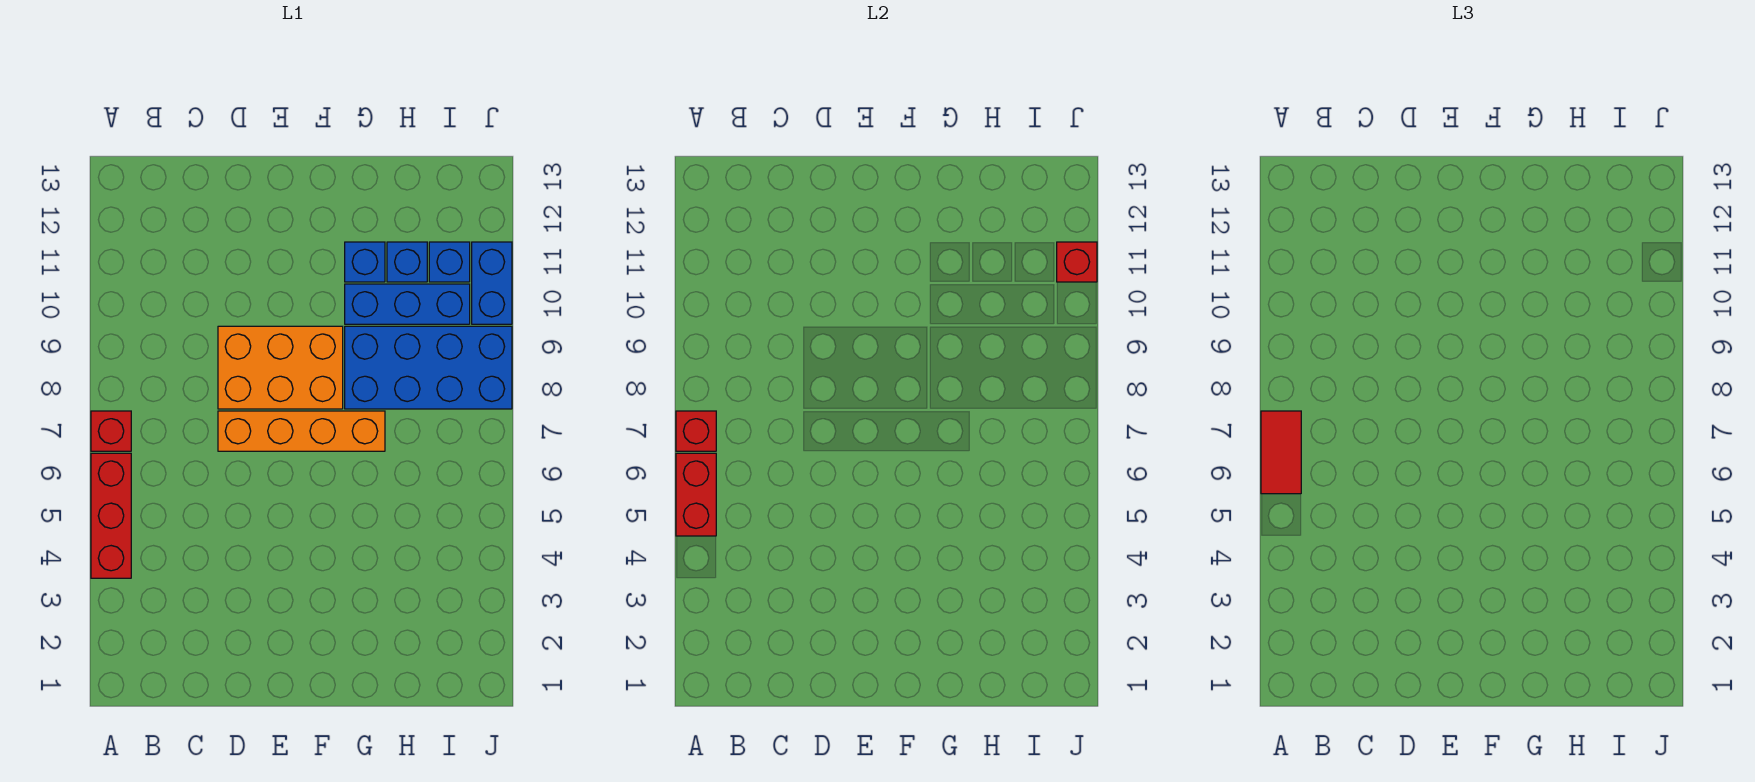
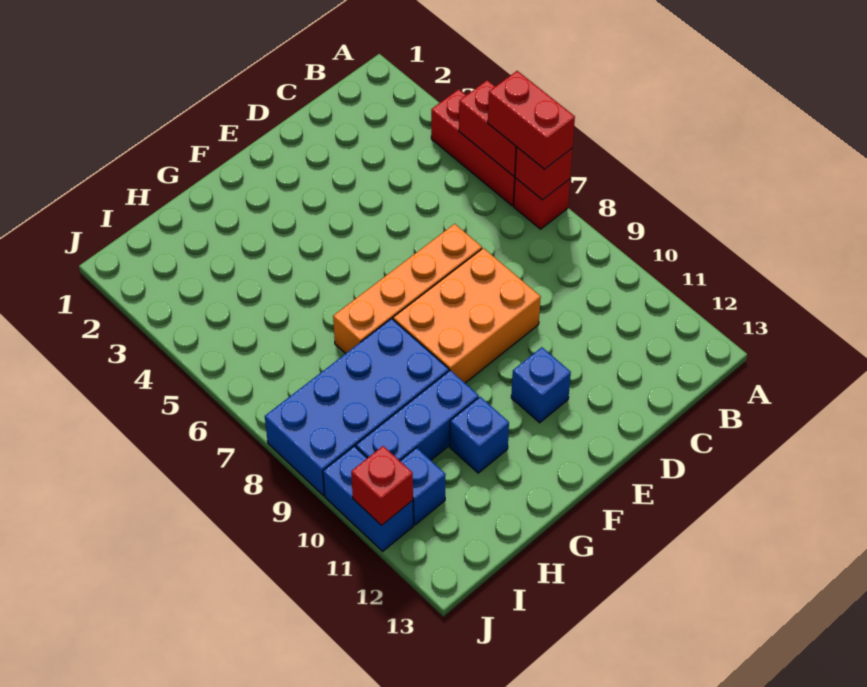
red 1x2 tile [1261,411,1301,494] -> red 1x2 brick [488,71,575,169]
blue 1x1 brick [387,242,427,282] -> blue 1x1 brick moved to [511,347,571,423]

